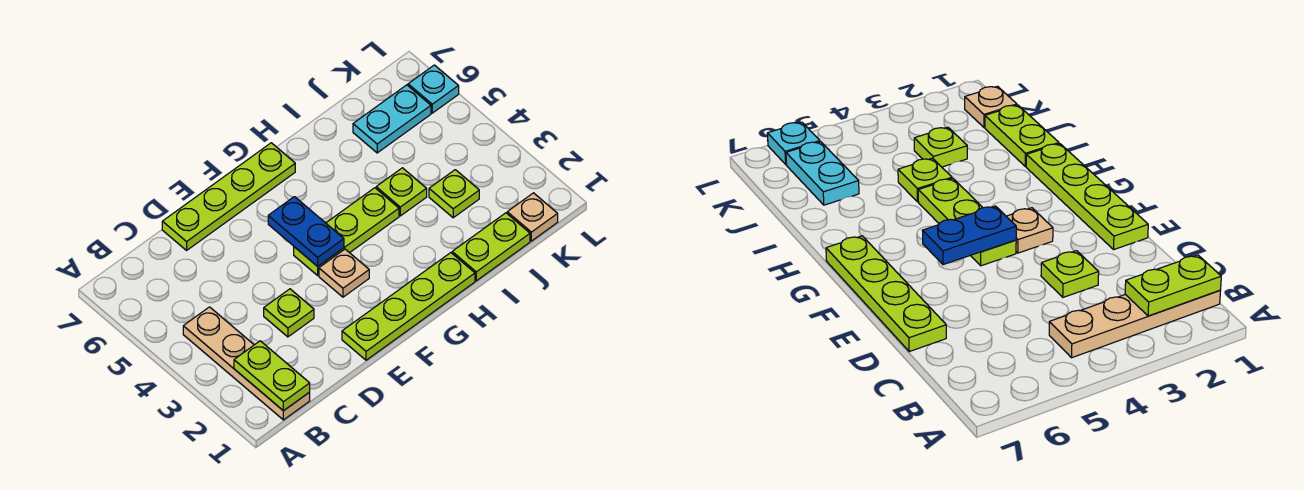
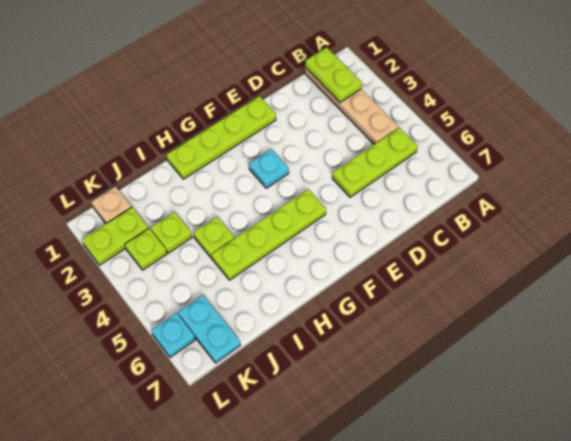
lime 1x1 plate [264,289,314,337] -> lime 1x1 plate moved to [125,229,167,270]
lime 1x4 plate [162,143,295,250] -> lime 1x4 plate moved to [211,189,326,280]
tan 1x1 plate [319,249,369,297] -> cyan 1x1 plate [249,149,289,188]
lime 1x3 plate [294,188,399,275] -> lime 1x3 plate moved to [332,128,418,197]
blue 1x2 plate [268,197,344,266] -> none
lime 1x2 plate [452,213,530,281] -> lime 1x2 plate moved to [82,207,149,265]
cyan 1x2 plate [353,85,431,153] -> cyan 1x2 plate turned to [178,295,240,363]

